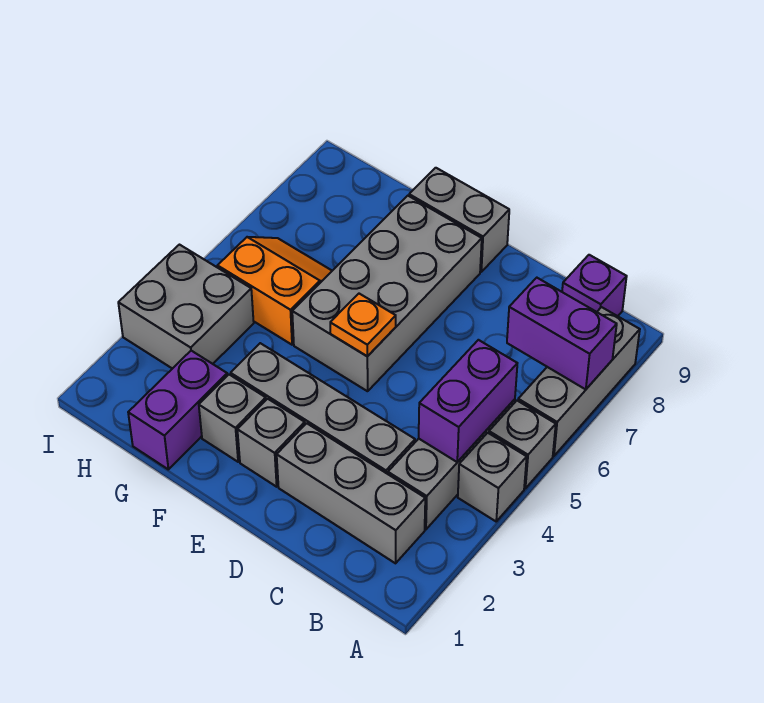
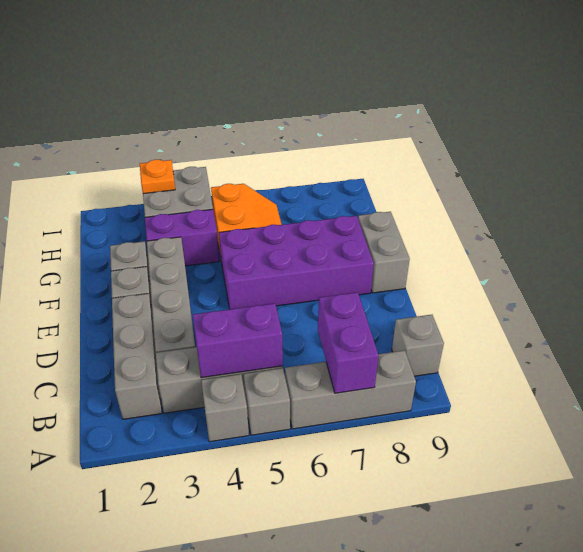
purple 1x1 brick [562,255,627,316] -> grey 1x1 brick [392,315,444,376]
grey 2x4 brick [292,196,482,391] -> purple 2x4 brick [219,216,374,309]
orange 1x1 plate [330,294,396,356] -> orange 1x1 plate moved to [140,160,175,194]
purple 1x2 brick [128,351,227,469] -> purple 1x2 brick moved to [145,209,220,266]

